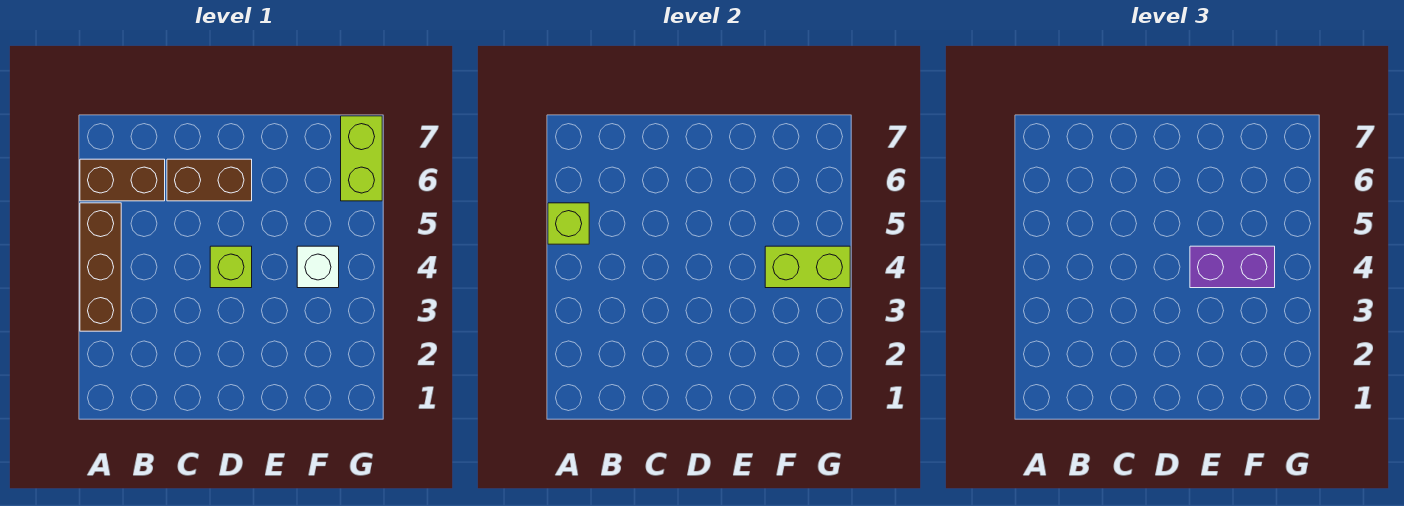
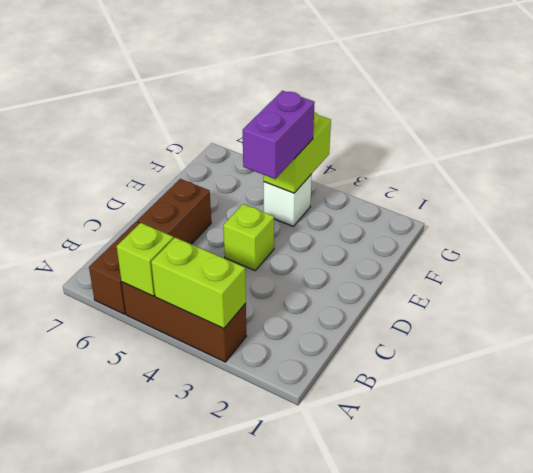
lime 1x2 brick [341,116,382,201] -> lime 1x2 brick moved to [151,237,246,329]

